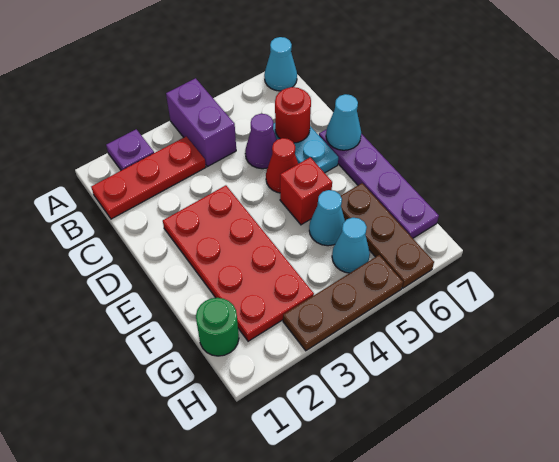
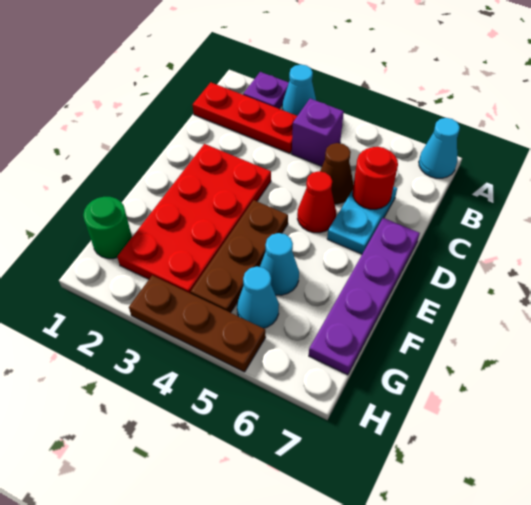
purple 1x2 brick [166,78,236,167] -> purple 1x1 brick [292,99,344,166]
purple 1x1 cone [245,114,277,169] -> brown 1x1 cone [320,143,353,204]
cyan 1x1 cone [326,94,361,150] -> cyan 1x1 cone moved to [282,65,316,116]
red 1x1 brick [280,157,332,225] -> none
brown 1x3 plate [341,183,434,288] -> brown 1x3 plate moved to [191,200,288,313]

